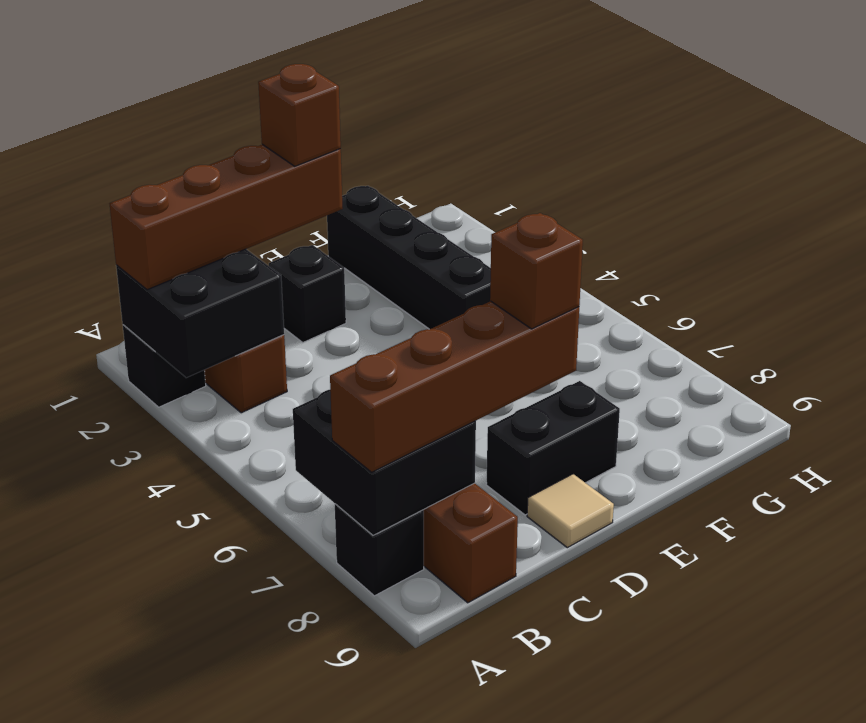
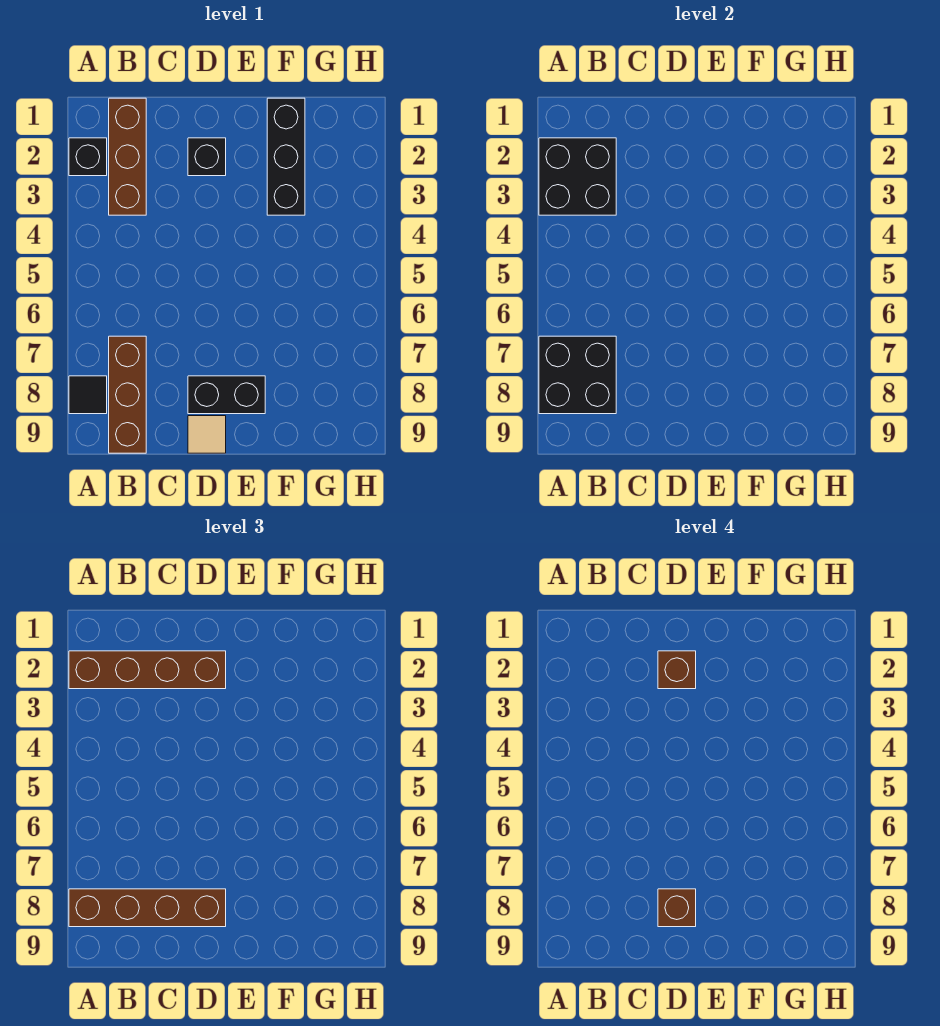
black 1x1 brick [335,504,424,596] -> black 1x1 tile [69,376,107,414]
black 1x4 brick [327,186,491,329] -> black 1x3 brick [267,98,305,215]

